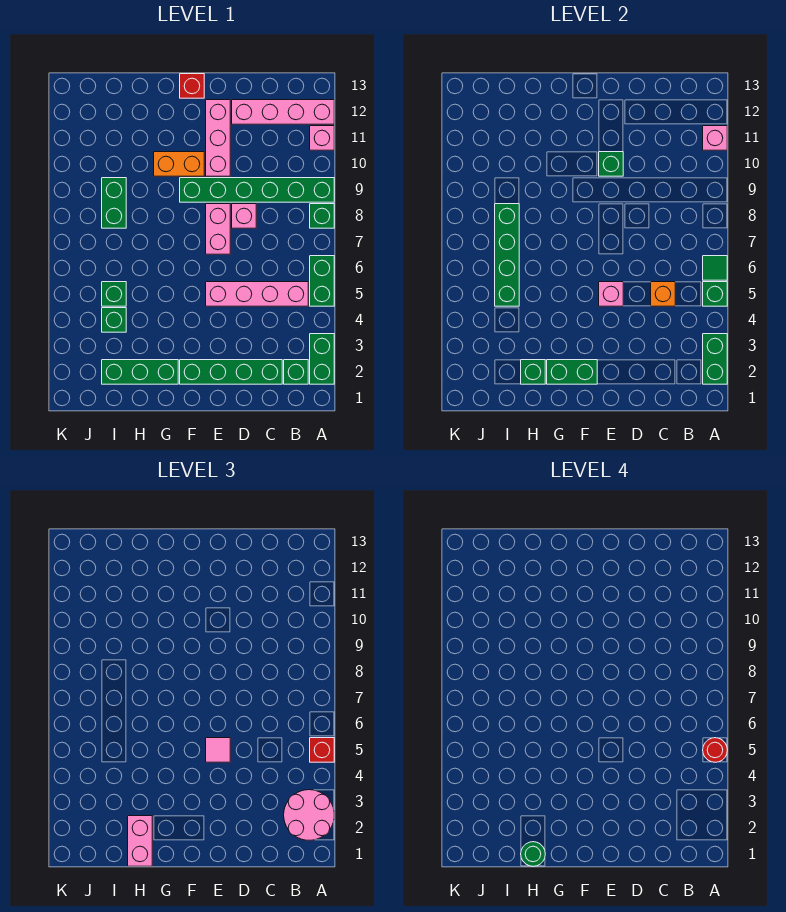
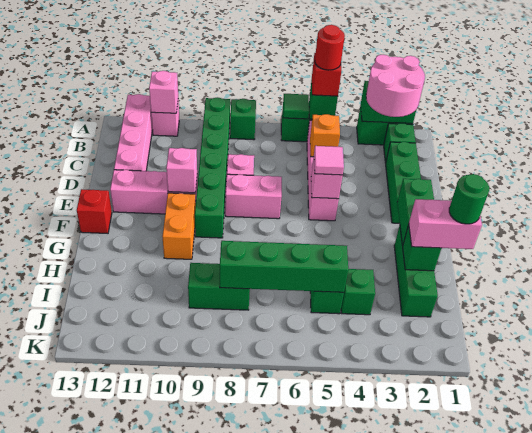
green 1x4 brick [180,360,282,384] -> green 1x3 brick [386,142,421,223]
green 1x1 brick [599,152,623,176] -> pink 1x1 brick [166,148,197,193]

